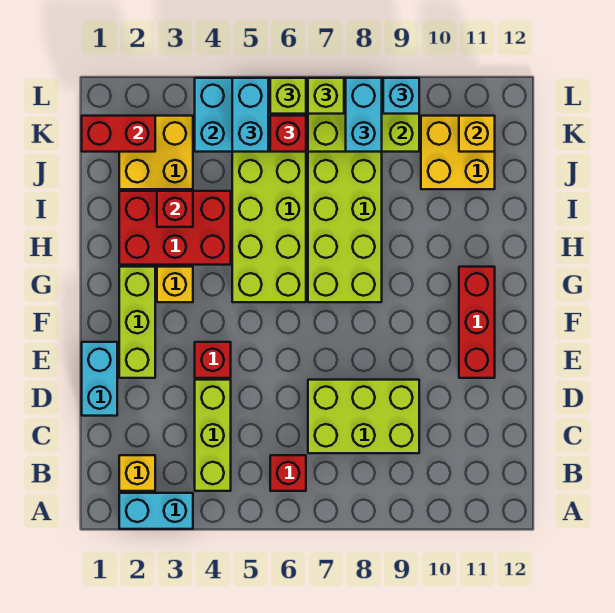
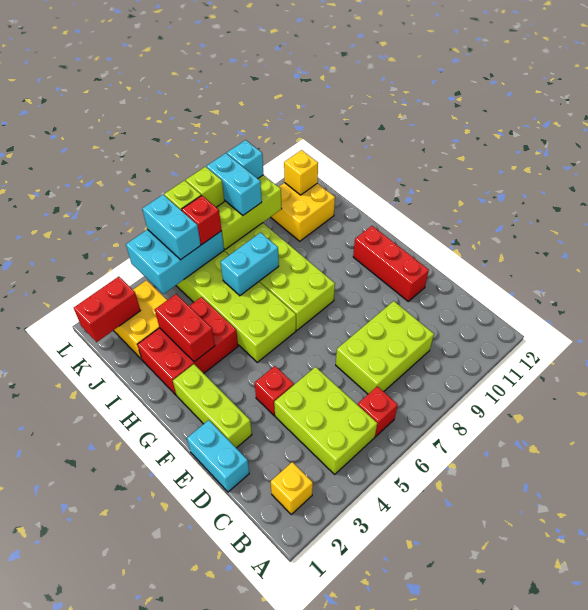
cyan 1x2 brick [119,493,193,529] -> cyan 1x2 brick moved to [221,233,279,296]
lime 1x3 brick [195,380,231,491] -> lime 2x3 brick [274,367,377,474]
yellow 1x1 brick [157,267,193,302] -> none
red 1x1 brick [157,191,193,227] -> red 1x2 brick [155,294,215,362]

